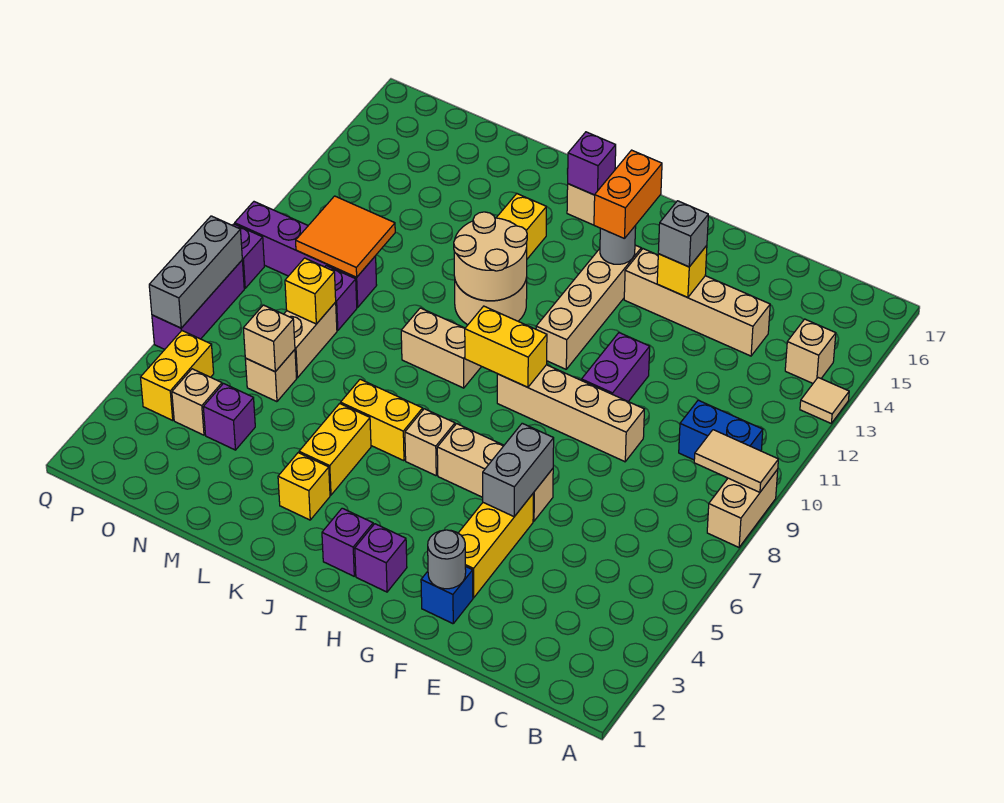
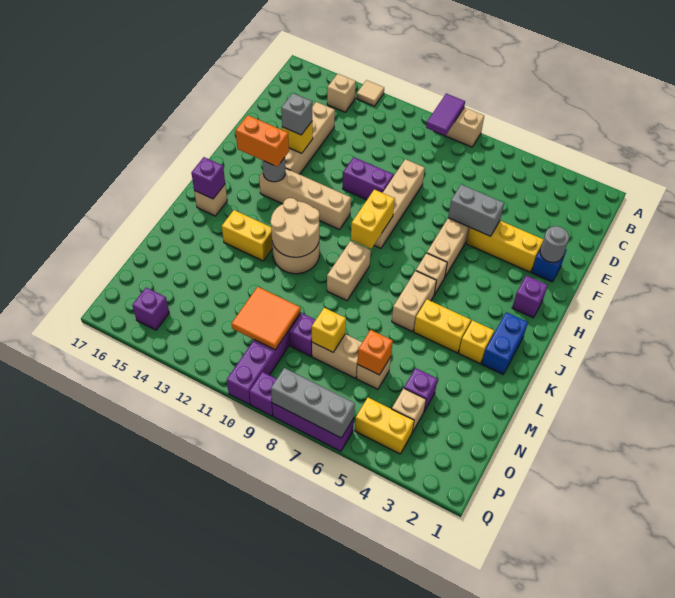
tan 1x2 tile [694,430,778,492] -> purple 1x2 tile [426,94,465,136]
blue 1x2 brick [679,400,763,460] -> blue 1x2 brick moved to [482,312,528,374]
purple 1x1 brick [322,508,373,576] -> purple 1x1 brick moved to [132,288,169,330]
yellow 1x2 brick [341,379,423,461] -> tan 1x2 brick [392,271,437,332]
tan 1x1 brick [243,305,295,372] -> orange 1x1 brick [357,330,393,375]

